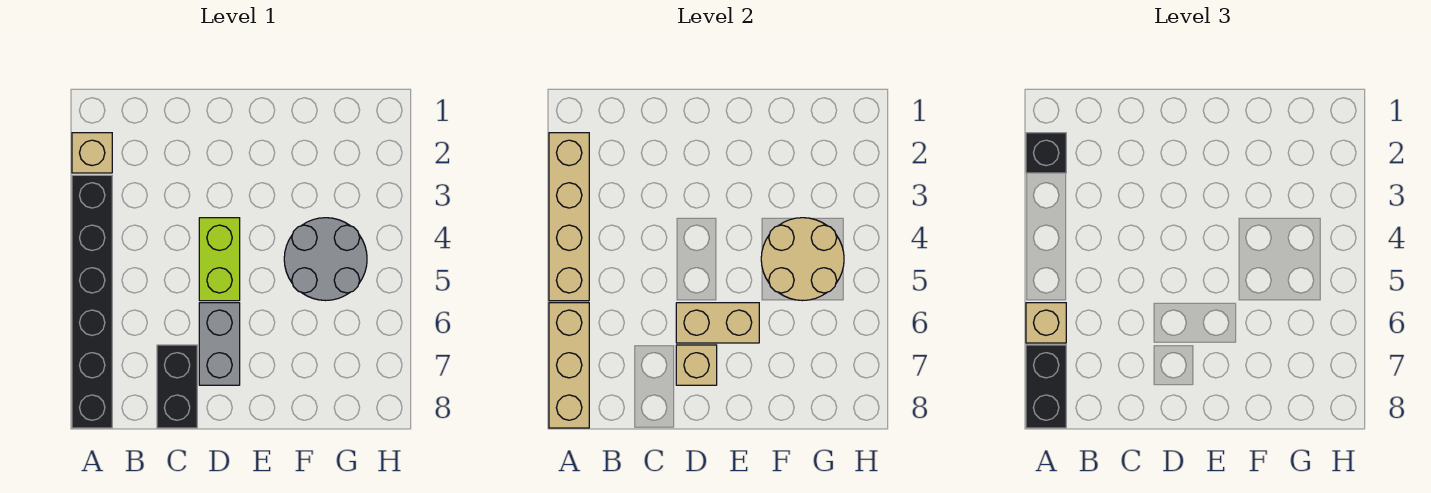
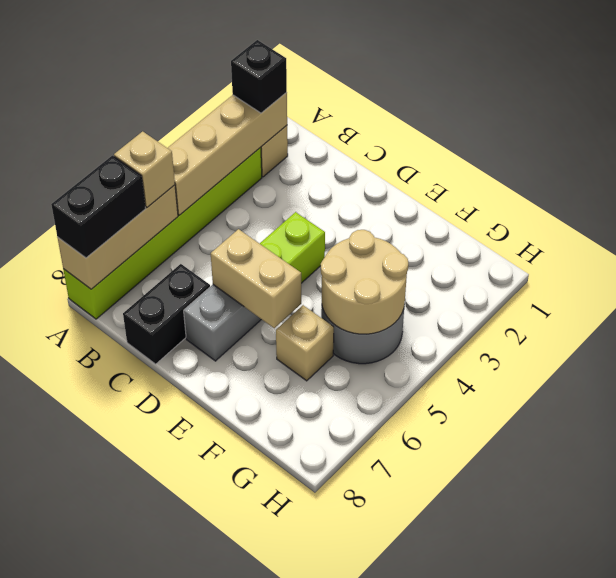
black 1x6 brick [72,175,112,428] -> lime 1x6 brick [63,147,262,319]
tan 1x1 brick [676,345,717,385] -> tan 1x1 brick moved to [276,305,334,381]

